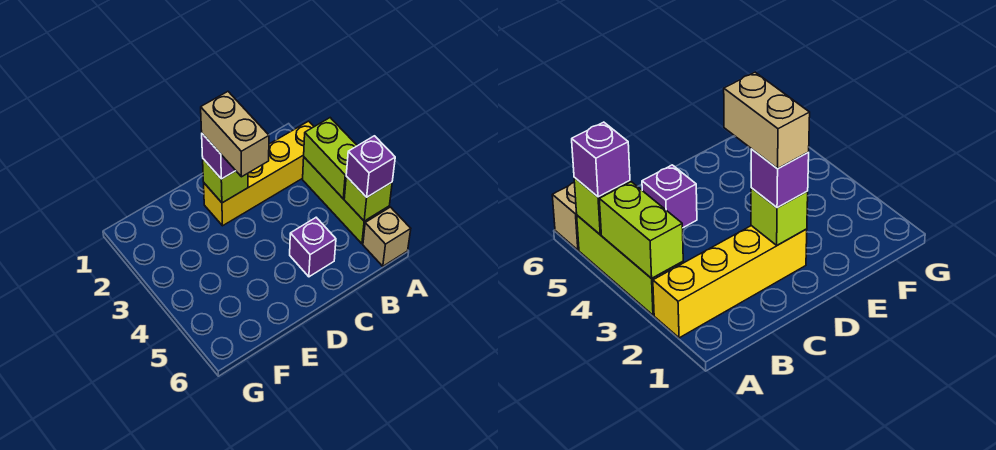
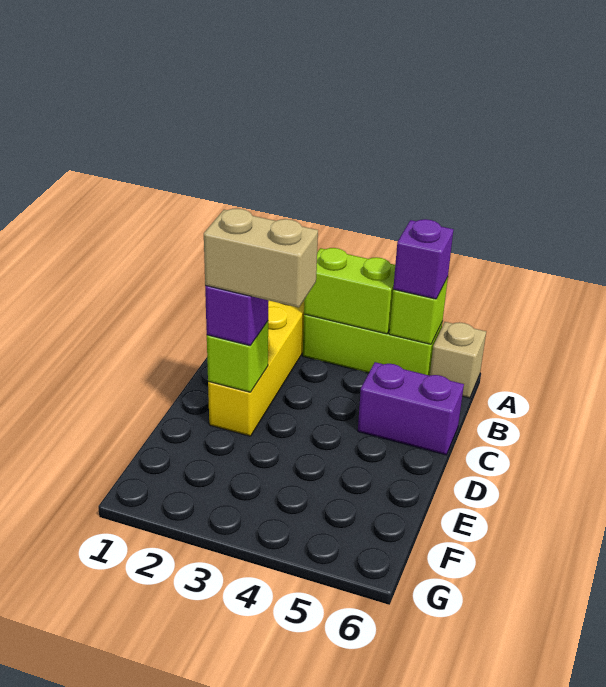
purple 1x1 brick [290,218,336,277] -> purple 1x2 brick [358,362,464,455]

